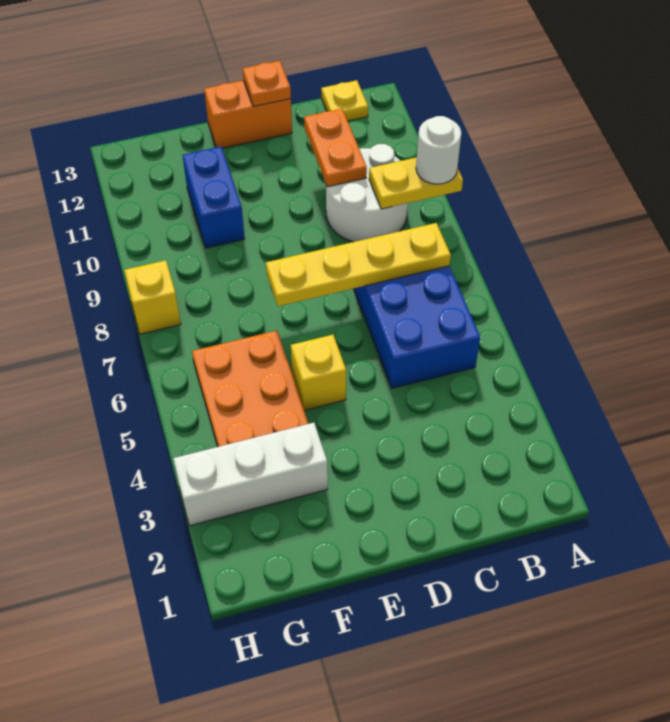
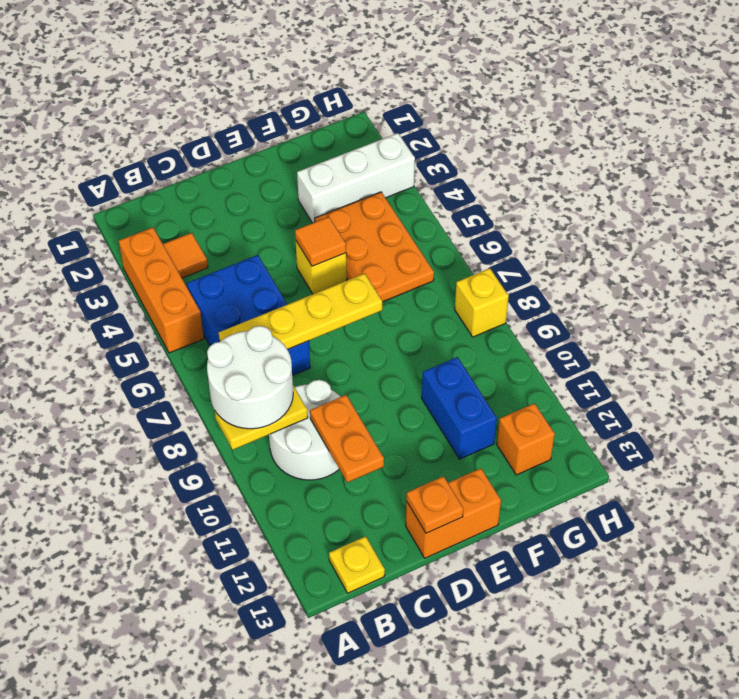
none -> orange 1x3 brick [119,227,204,353]
white 1x1 round brick [416,116,461,184] -> white 2x2 round brick [207,326,293,429]
none -> orange 1x1 tile [163,233,208,278]
none -> orange 1x1 tile [295,217,346,266]
none -> orange 1x1 brick [497,403,555,475]

